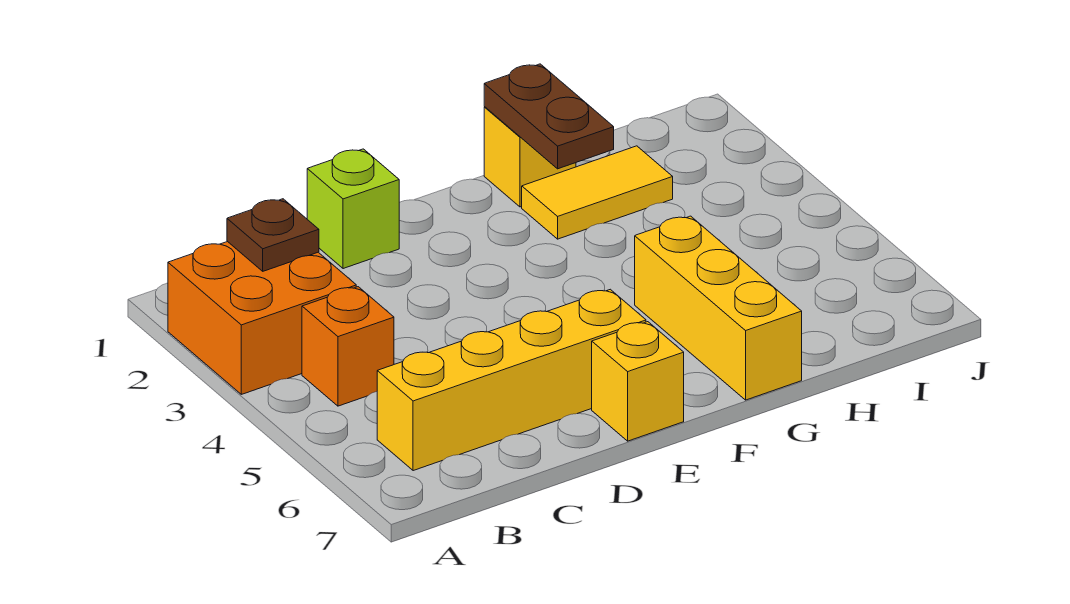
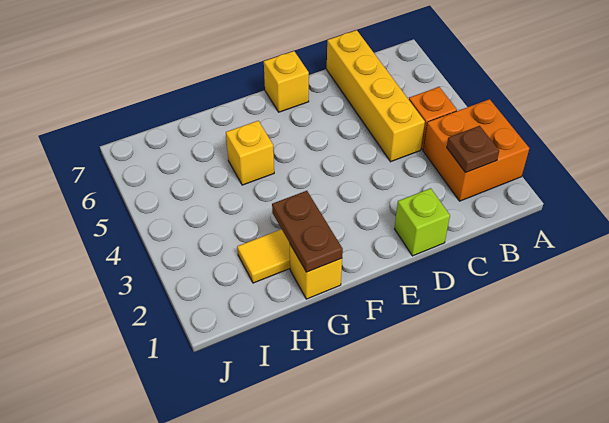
yellow 1x4 brick [377,289,646,471] -> yellow 1x4 brick turned to [327,30,425,162]
yellow 1x3 brick [635,216,802,400] -> yellow 1x1 brick [226,121,274,185]

